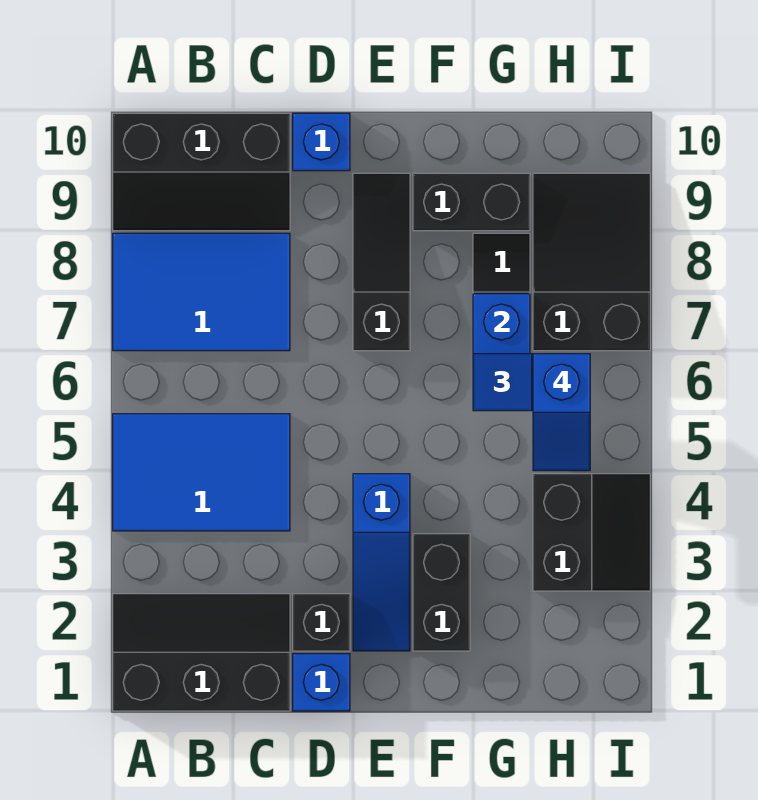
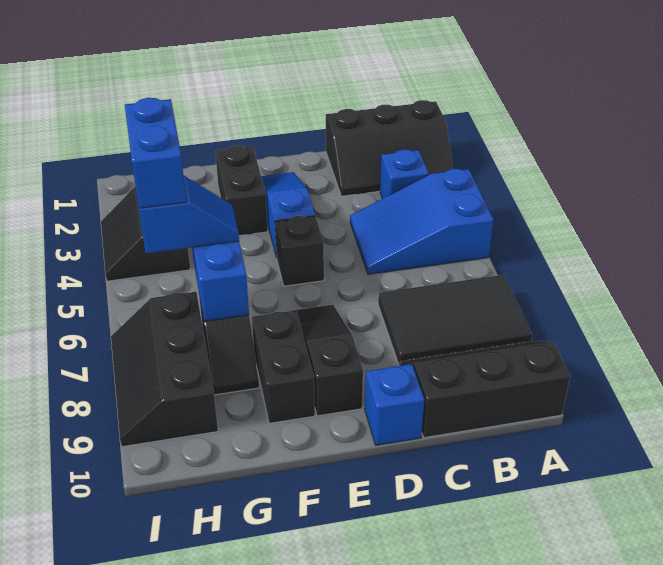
blue 2x3 tile [113,414,290,531] -> blue 2x3 slope [350,169,494,274]
blue 2x3 tile [113,233,290,351] -> black 2x3 tile [378,275,532,366]
blue 1x1 brick [293,654,350,711] -> blue 1x1 brick moved to [380,150,429,198]
black 1x1 brick [293,594,350,651] -> black 1x1 brick moved to [275,216,324,286]
black 1x3 slope [353,173,410,351] -> black 1x3 slope turned to [292,305,363,416]
black 1x2 brick [413,173,530,231] -> black 1x2 brick turned to [252,310,315,423]
blue 1x2 slope [533,354,590,471] -> blue 1x2 brick [125,98,186,208]
black 2x3 slope [533,173,650,351] -> black 2x3 slope turned to [111,292,218,447]

